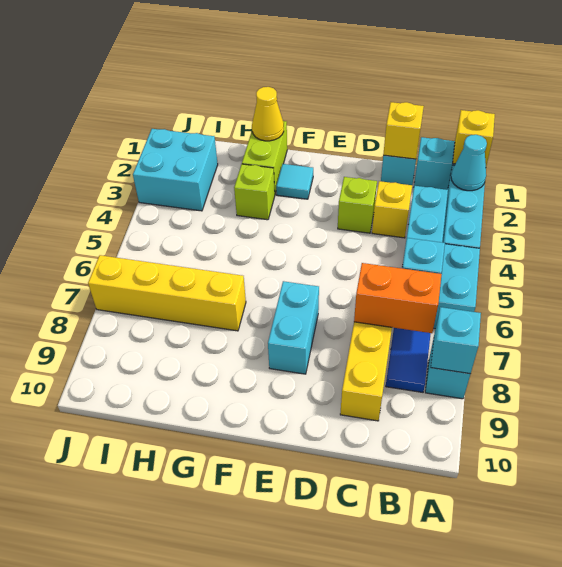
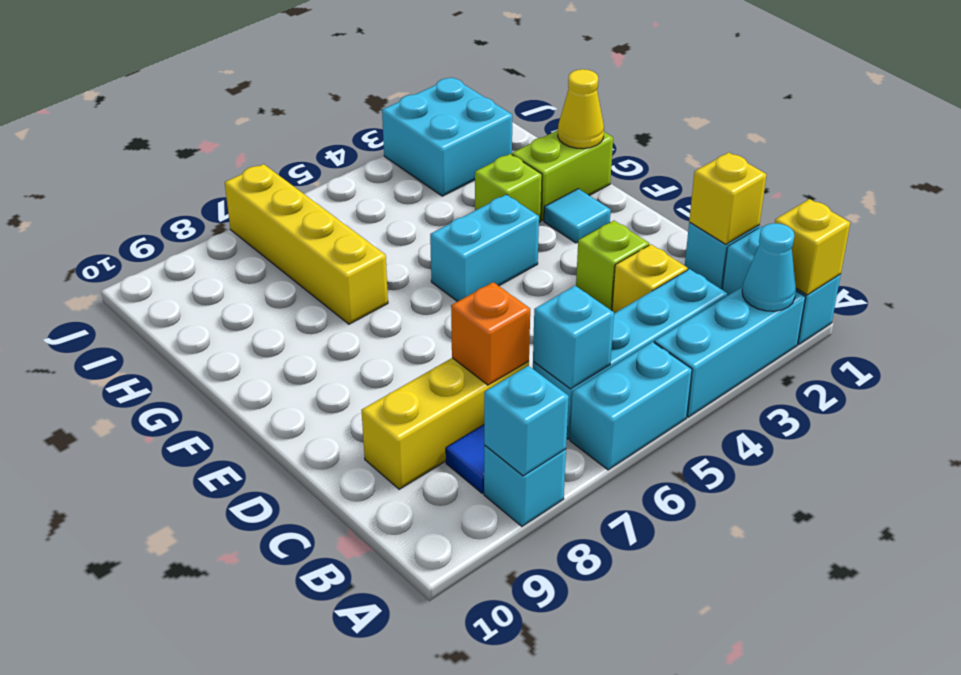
orange 1x2 brick [354,263,442,333] -> orange 1x1 brick [451,282,530,385]
cyan 1x2 brick [268,281,319,374] -> cyan 1x2 brick moved to [430,195,539,302]

